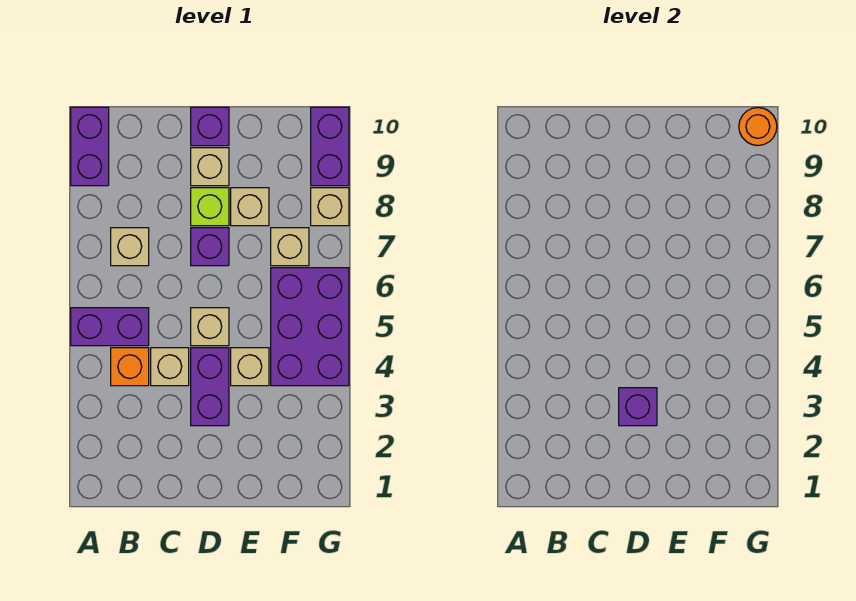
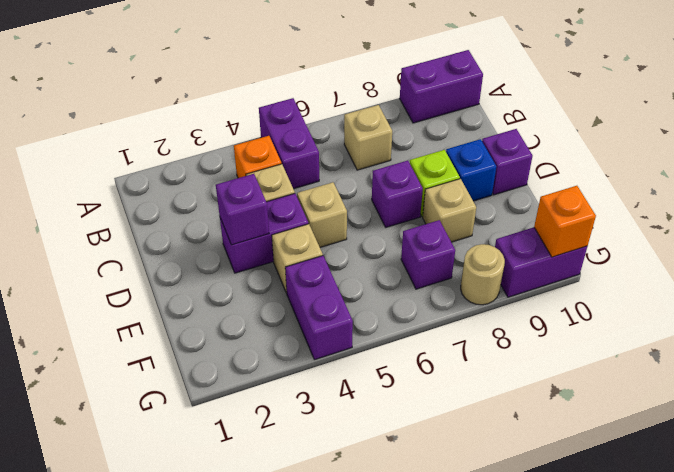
tan 1x1 brick [191,148,229,186] -> blue 1x1 brick [446,139,496,201]
purple 2x3 brick [271,268,349,386] -> purple 1x2 brick [285,256,353,360]
tan 1x1 brick [271,228,309,266] -> purple 1x1 brick [401,220,455,289]
tan 1x1 brick [311,188,349,226] -> tan 1x1 round brick [461,244,505,305]
orange 1x1 round brick [739,108,777,146] -> orange 1x1 brick [534,186,596,257]

